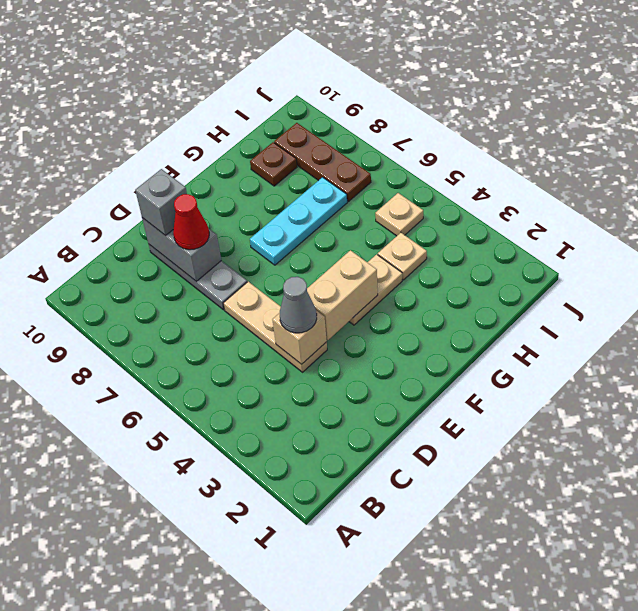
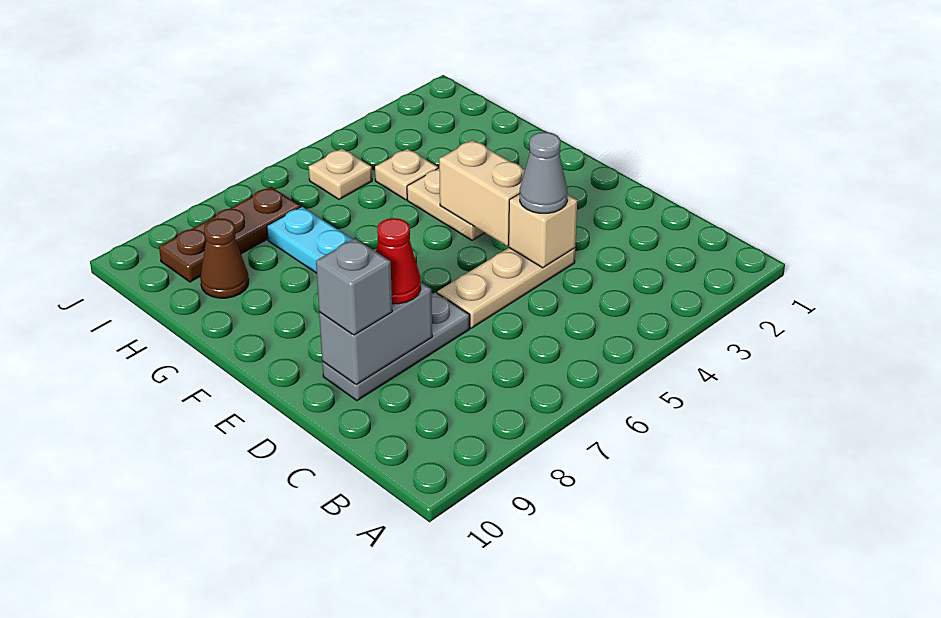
brown 1x1 plate [250,142,297,186] -> brown 1x1 cone [200,219,249,298]

